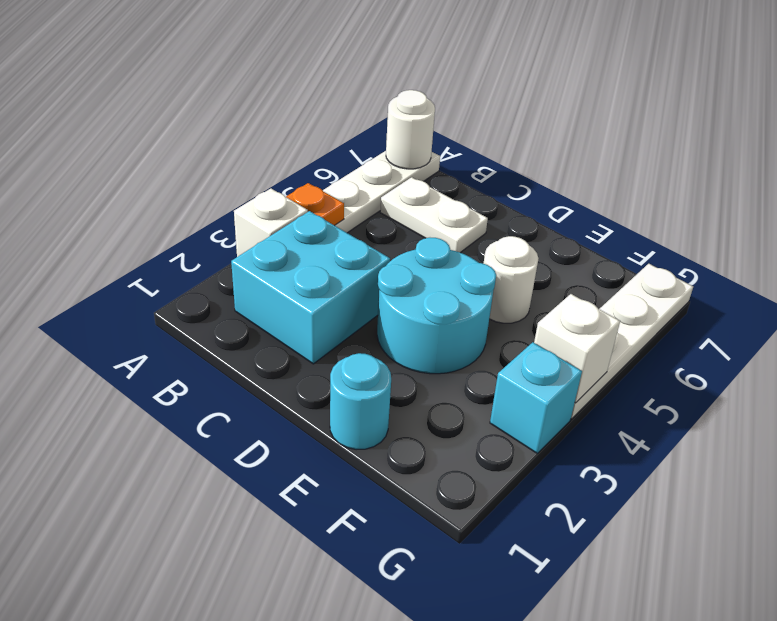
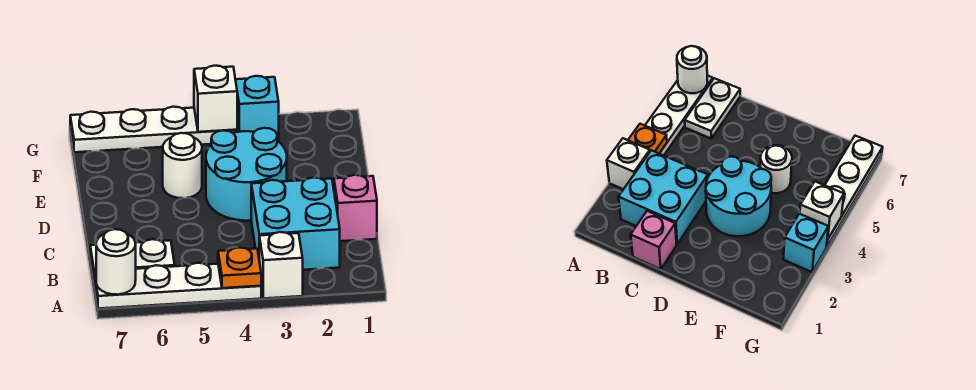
white 1x2 plate [380,177,488,253] -> white 1x2 plate turned to [90,239,175,279]
none -> pink 1x1 brick [334,175,377,241]
cyan 1x1 round brick [330,353,391,450] -> none

